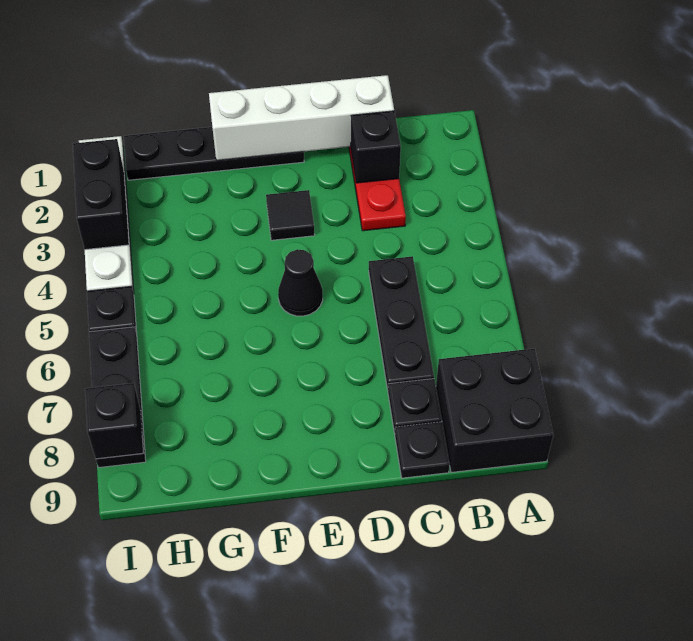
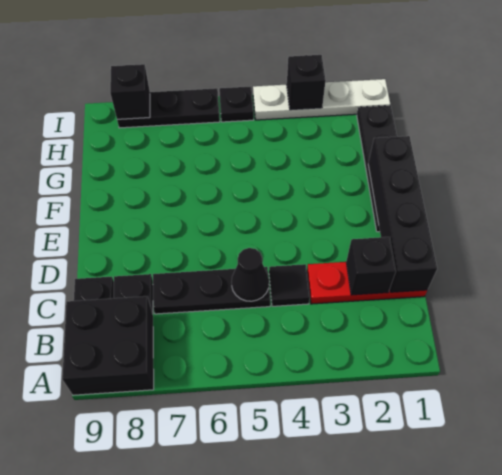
white 1x4 brick [209,75,394,160] -> black 1x4 brick [368,136,437,292]
black 1x1 tile [266,190,315,240] -> black 1x1 tile moved to [269,264,310,306]
black 1x1 cone [278,249,323,316] -> black 1x1 cone moved to [232,248,269,301]
black 1x2 brick [73,139,129,250] -> black 1x1 brick [287,55,326,110]

